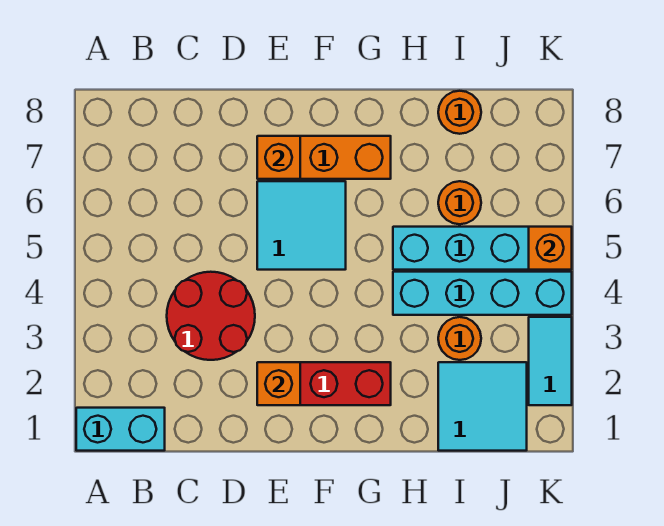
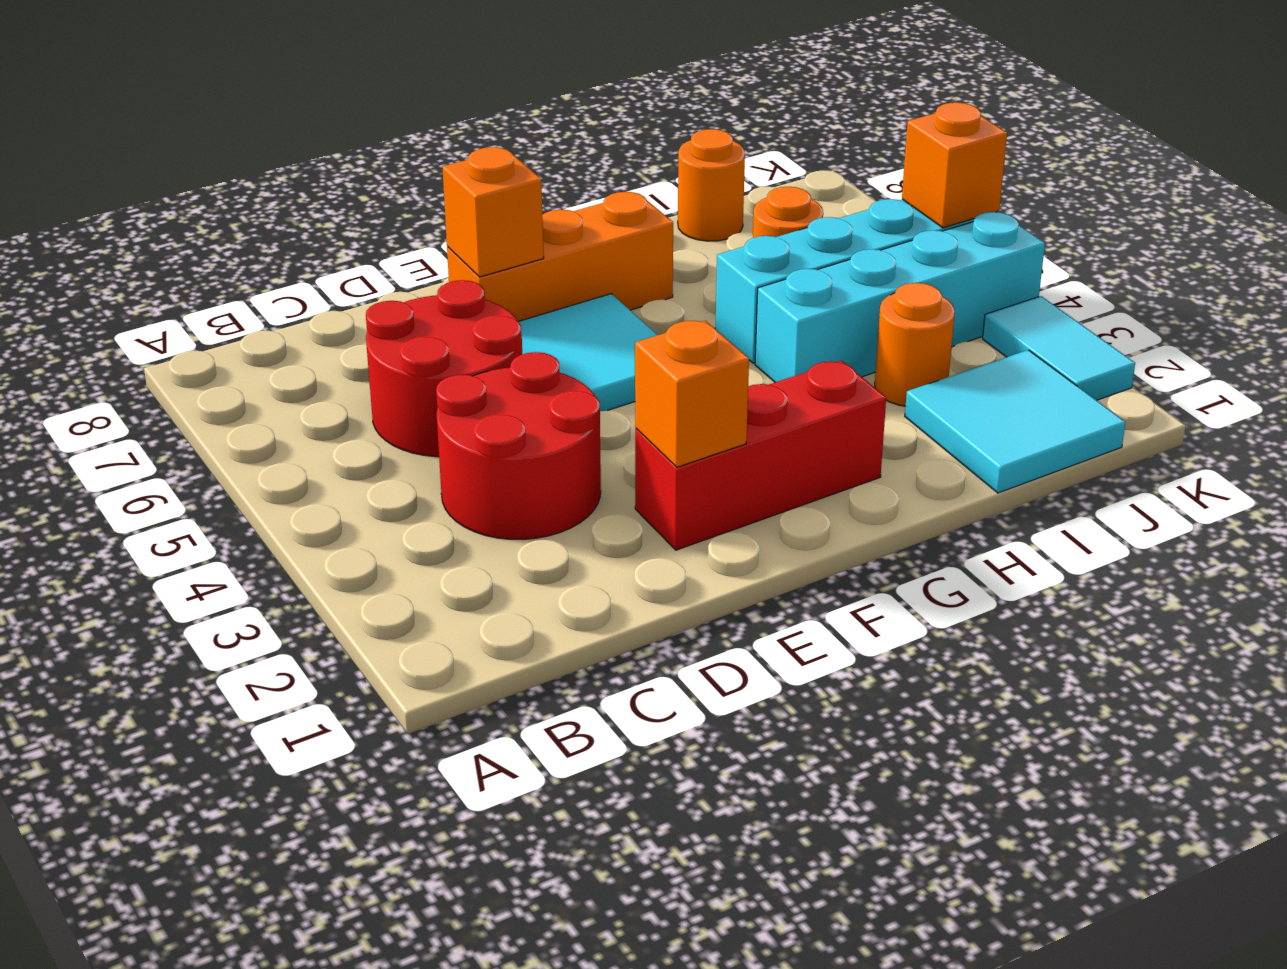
cyan 1x2 brick [76,408,165,451] -> none
none -> red 2x2 round brick [366,280,522,457]

